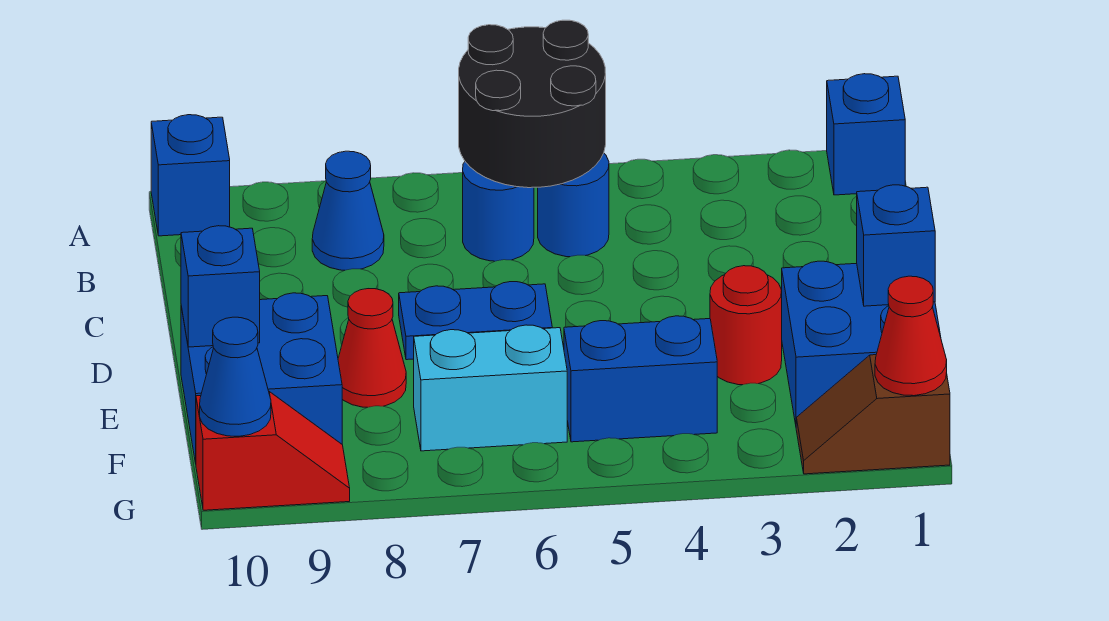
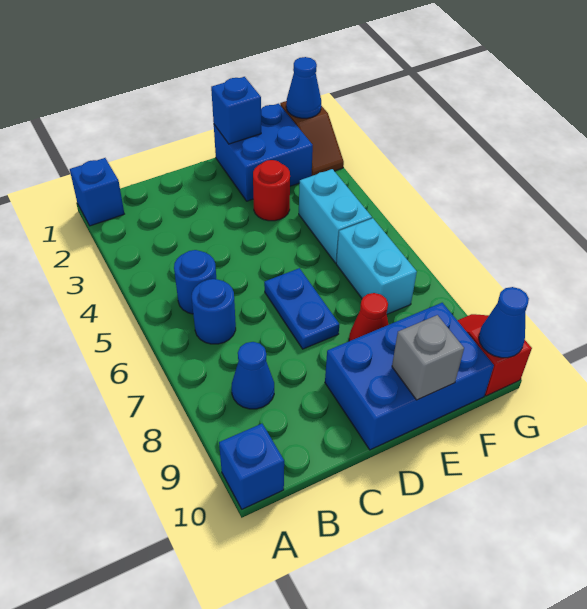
black 2x2 round brick [459,20,606,188] -> none
blue 2x2 brick [181,293,342,463] -> blue 2x3 brick [325,303,494,450]
blue 1x1 brick [181,226,260,347] -> grey 1x1 brick [392,315,464,400]
blue 1x2 brick [564,316,717,442] -> cyan 1x2 brick [299,169,372,263]
red 1x1 cone [875,276,947,396] -> blue 1x1 cone [286,57,321,118]

